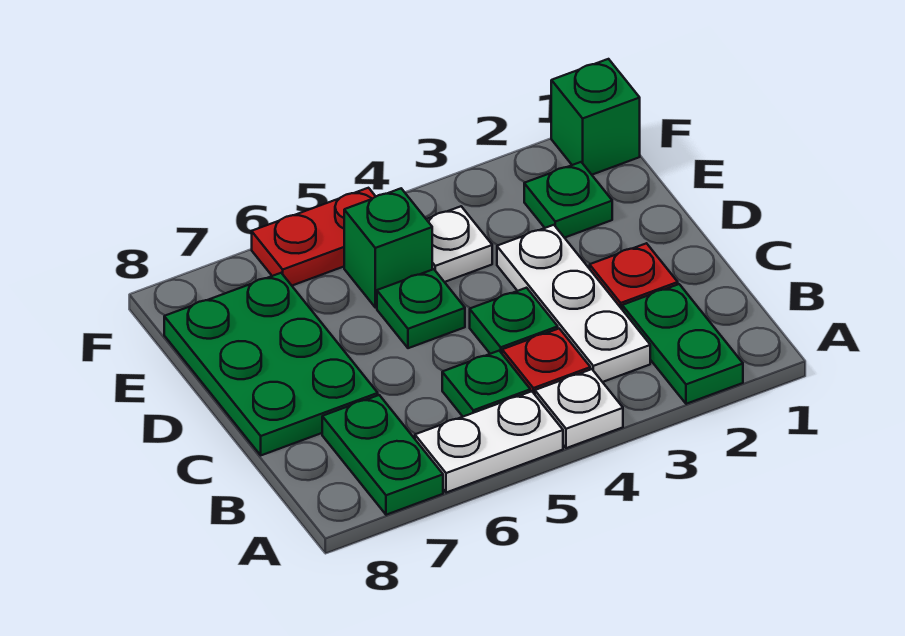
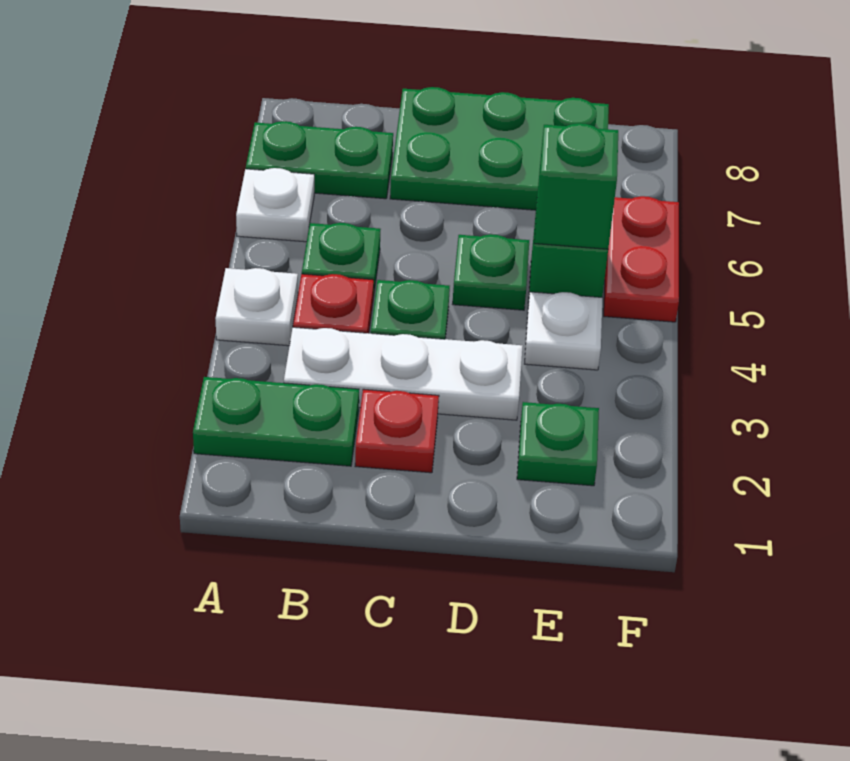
white 1x2 plate [415,391,563,493] -> white 1x1 plate [236,168,314,242]
green 1x1 brick [551,59,640,175] -> green 1x1 brick moved to [534,123,618,249]

